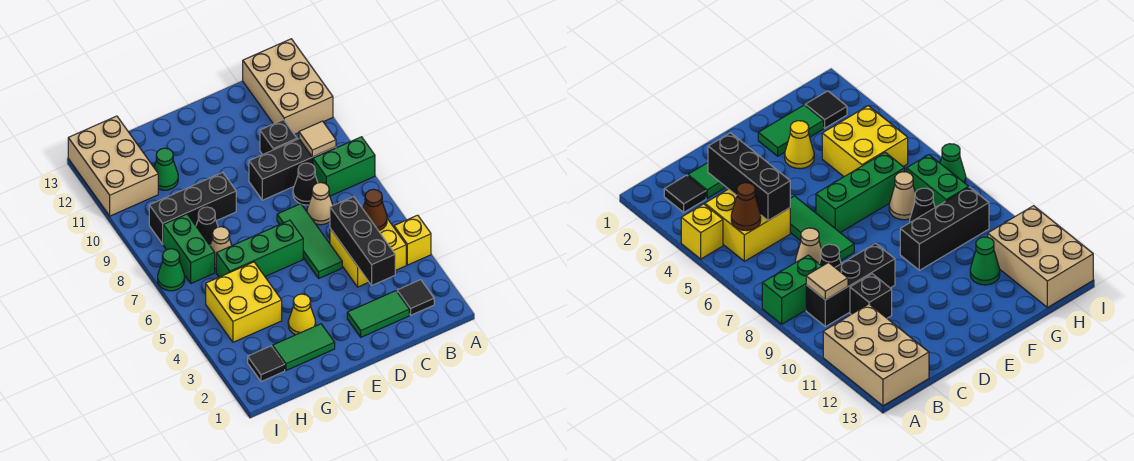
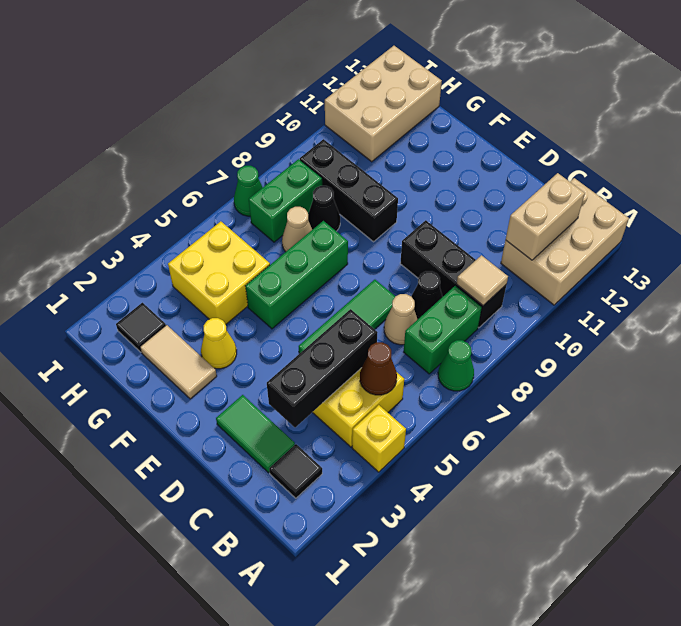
green 1x2 brick [313,137,375,196] -> green 1x2 brick turned to [404,286,482,374]
none -> tan 1x2 brick [506,173,585,260]
black 1x1 brick [260,120,297,155] -> none
green 1x3 brick [216,220,303,277] -> green 1x3 brick turned to [246,221,348,329]
green 1x2 tile [273,324,335,370] -> tan 1x2 tile [140,325,217,399]
green 1x1 cone [154,148,178,190] -> green 1x1 cone moved to [438,340,474,391]

